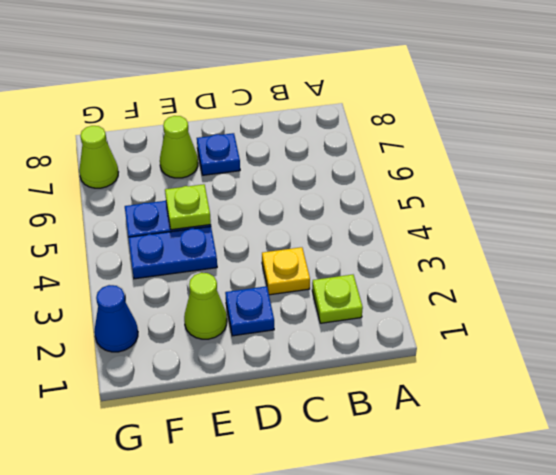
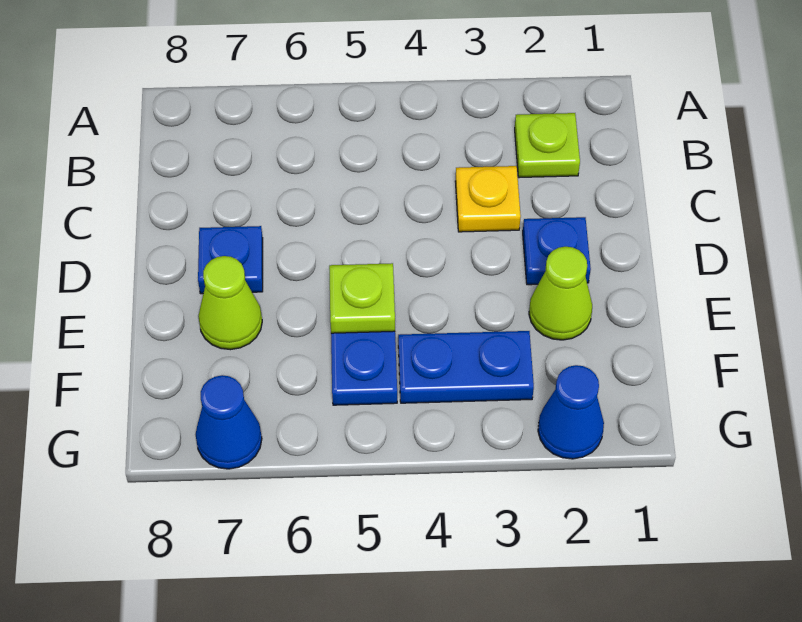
blue 1x2 plate [128,226,217,279] -> blue 1x2 plate turned to [398,331,534,403]
lime 1x1 cone [79,126,118,188] -> blue 1x1 cone [196,375,262,469]

